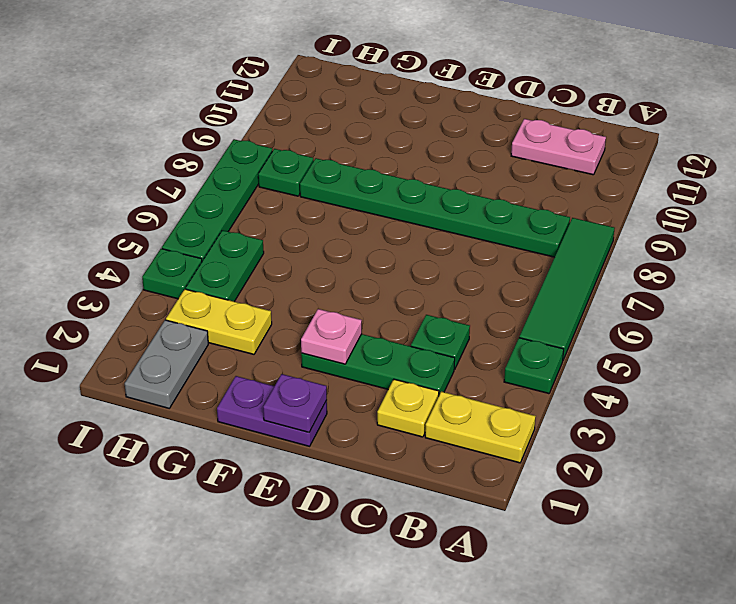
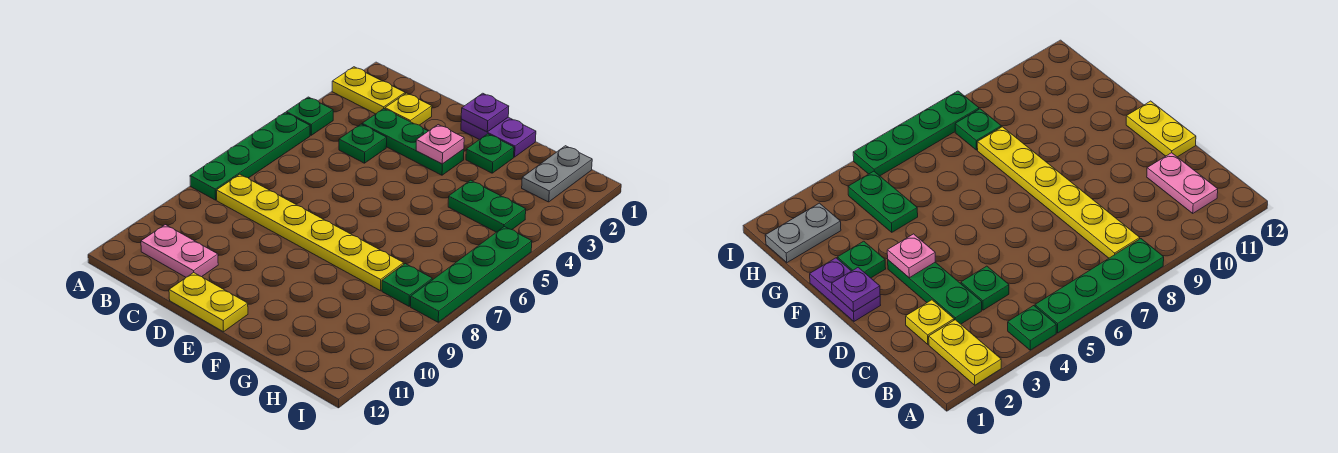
green 1x4 tile [519,218,615,360] -> green 1x4 plate [190,113,310,200]
green 1x6 plate [300,158,570,257] -> yellow 1x6 plate [217,174,404,291]
yellow 1x2 plate [166,289,272,354] -> yellow 1x2 plate moved to [169,273,248,332]
green 1x2 plate [186,230,264,302] -> green 1x2 plate turned to [448,180,526,232]
green 1x1 plate [142,249,202,299] -> green 1x1 plate moved to [466,134,514,173]

